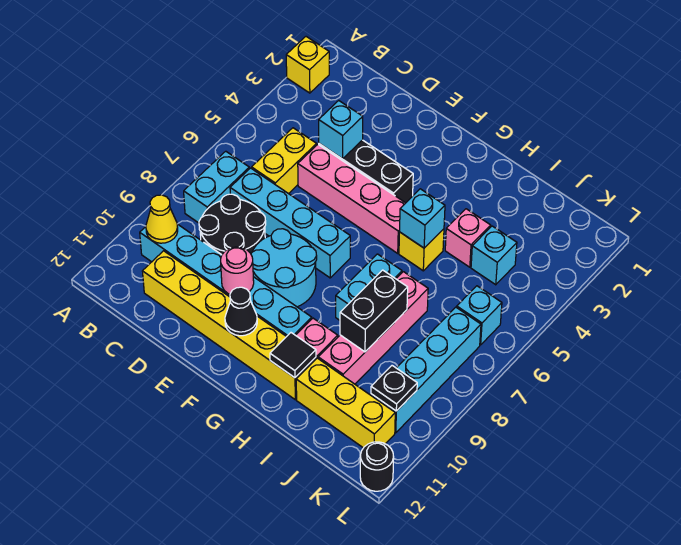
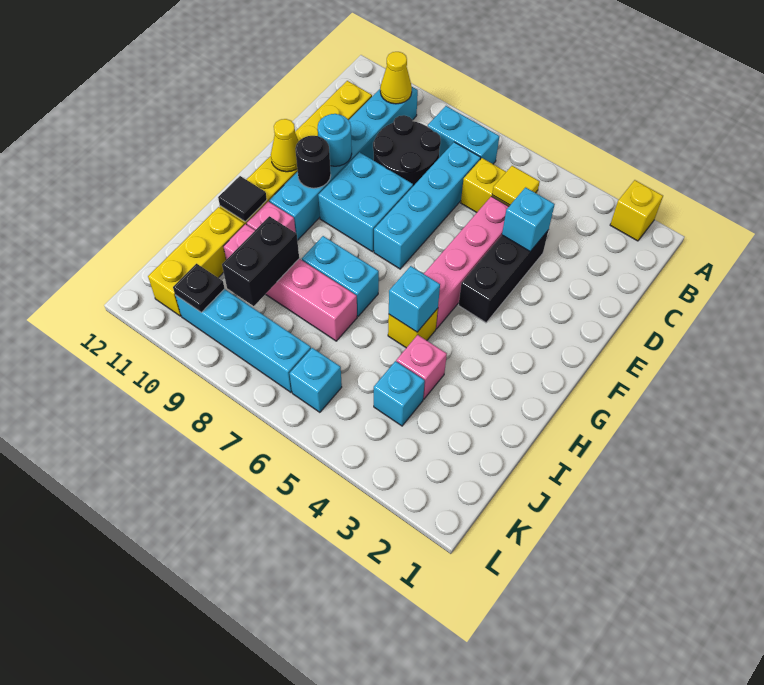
none -> yellow 1x1 tile [492,166,540,205]
cyan 2x2 round brick [251,229,317,307] -> cyan 2x2 brick [318,152,413,252]
pink 1x1 round brick [221,247,254,294] -> cyan 1x1 round brick [318,114,352,166]
black 1x1 cone [225,287,257,336] -> yellow 1x1 cone [271,119,299,172]
black 1x2 brick [340,270,408,352] -> black 1x2 brick turned to [222,216,299,306]
black 1x1 round brick [360,442,394,491] -> black 1x1 round brick moved to [295,136,331,188]

